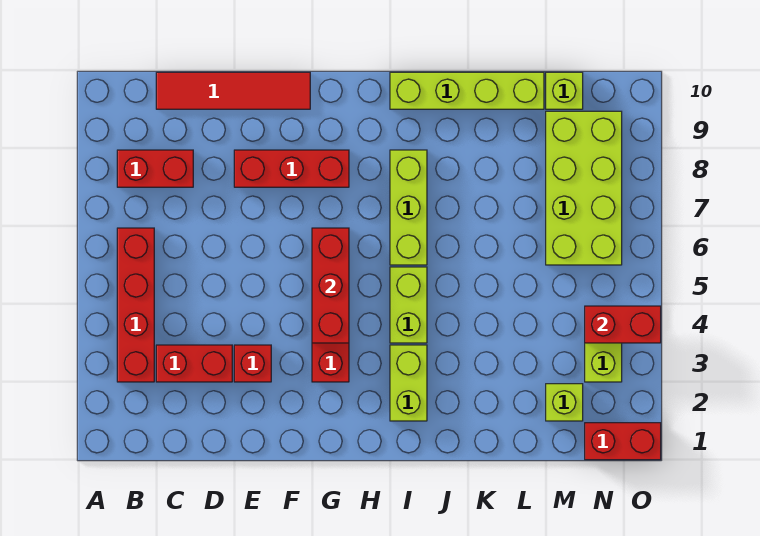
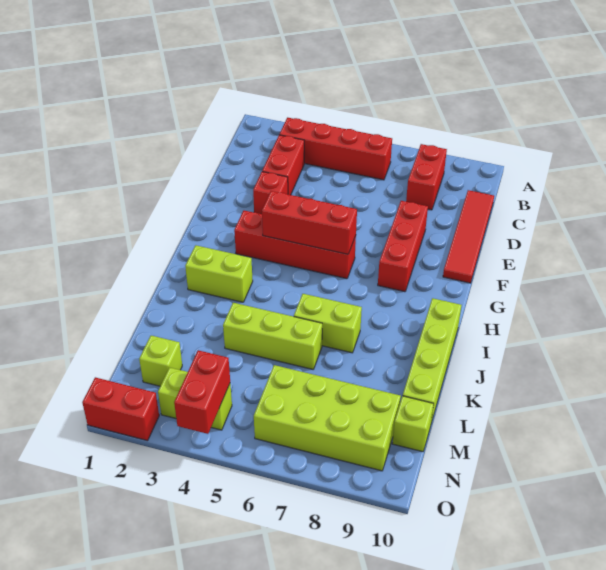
lime 1x2 brick [390,267,427,343] -> lime 1x2 brick moved to [294,294,362,353]
lime 1x3 brick [390,150,427,265] -> lime 1x3 brick moved to [223,303,322,369]
red 1x2 brick [585,423,661,460] -> red 1x2 brick turned to [82,377,159,441]

